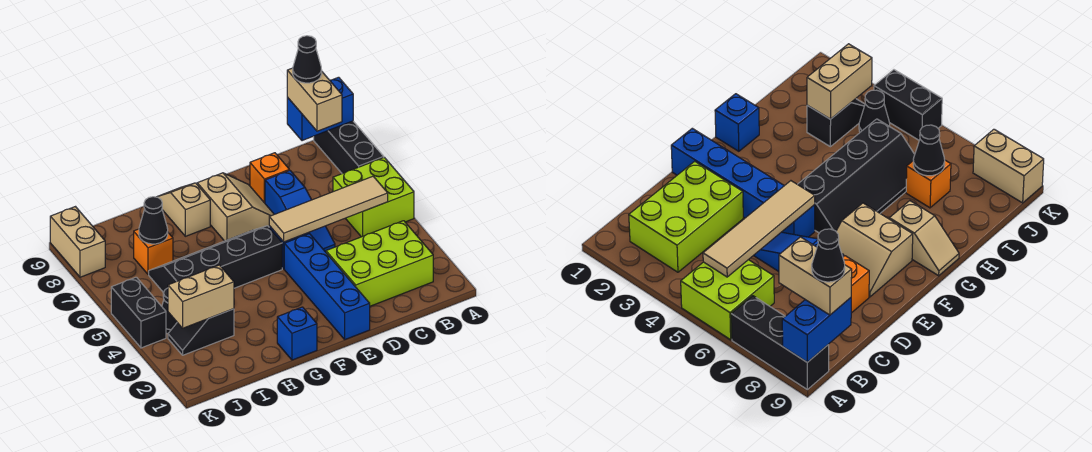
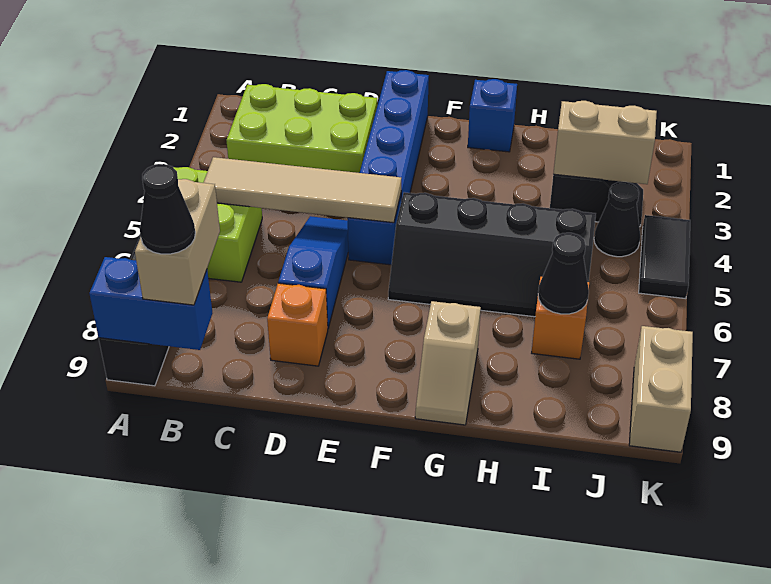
tan 2x2 slope [197,173,274,241] -> none
black 1x2 brick [111,277,166,348] -> black 1x2 tile [639,215,690,299]

